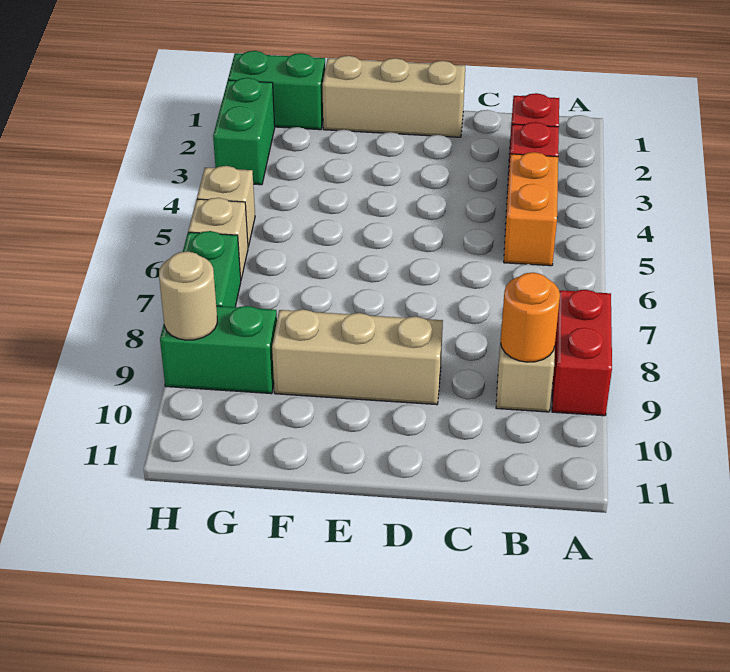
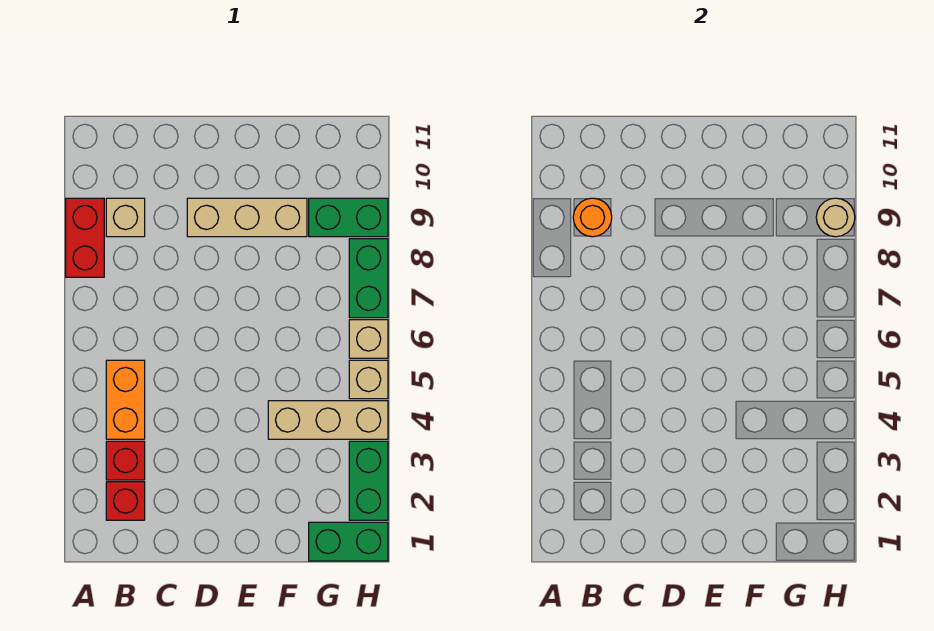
tan 1x3 brick [322,56,465,137] -> tan 1x3 brick moved to [268,401,388,439]

